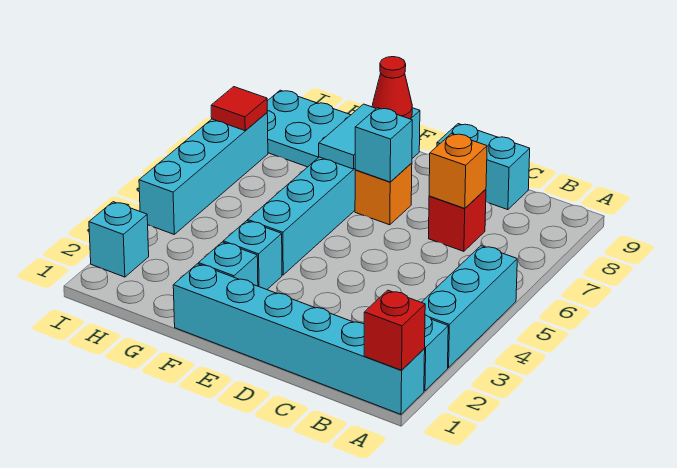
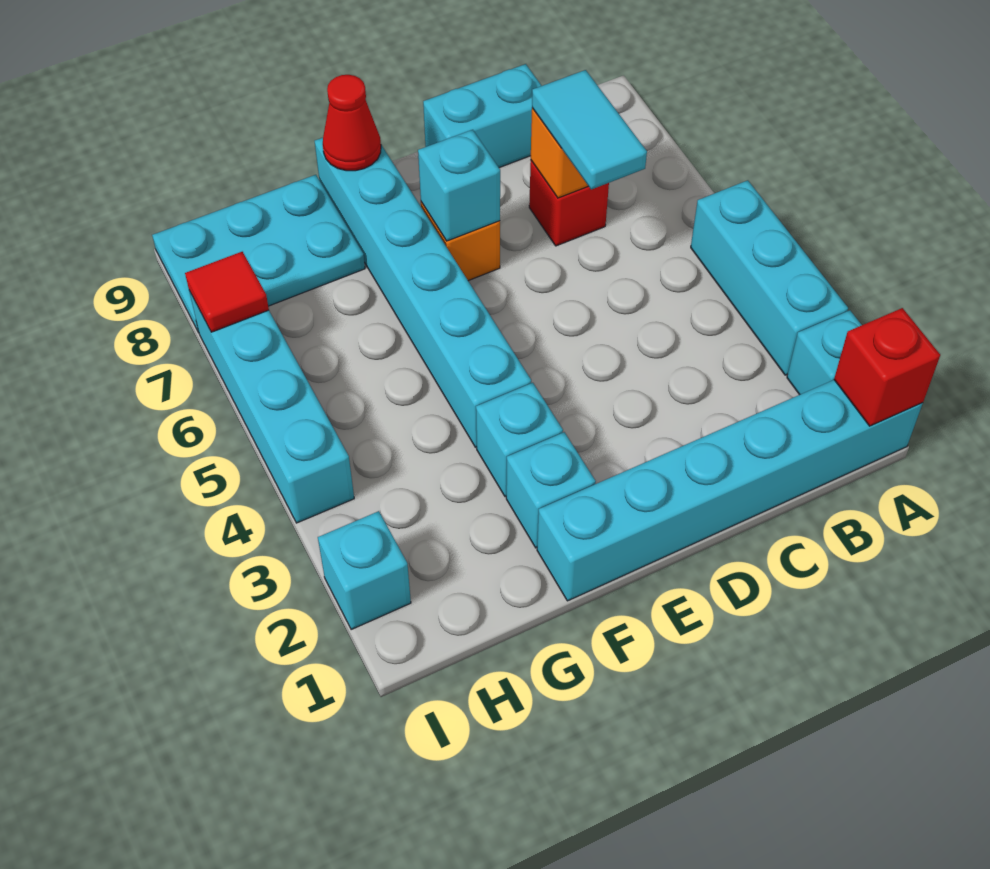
cyan 1x2 tile [319,104,376,169] -> cyan 1x2 tile moved to [532,70,647,190]

